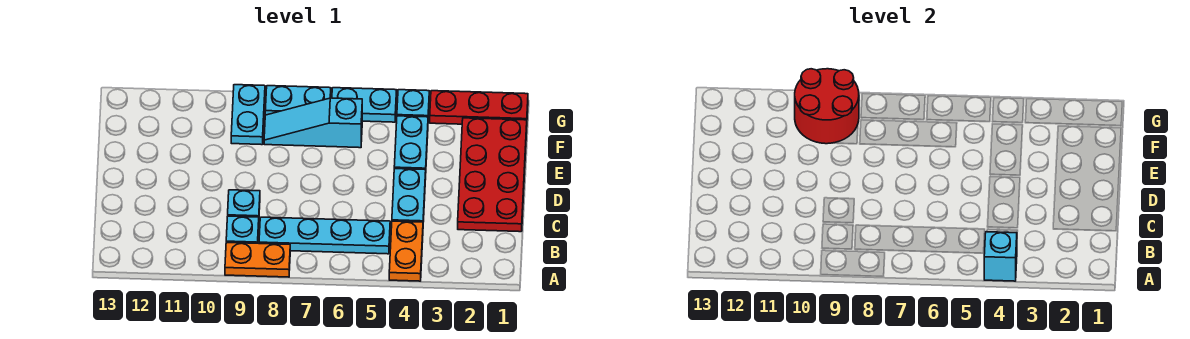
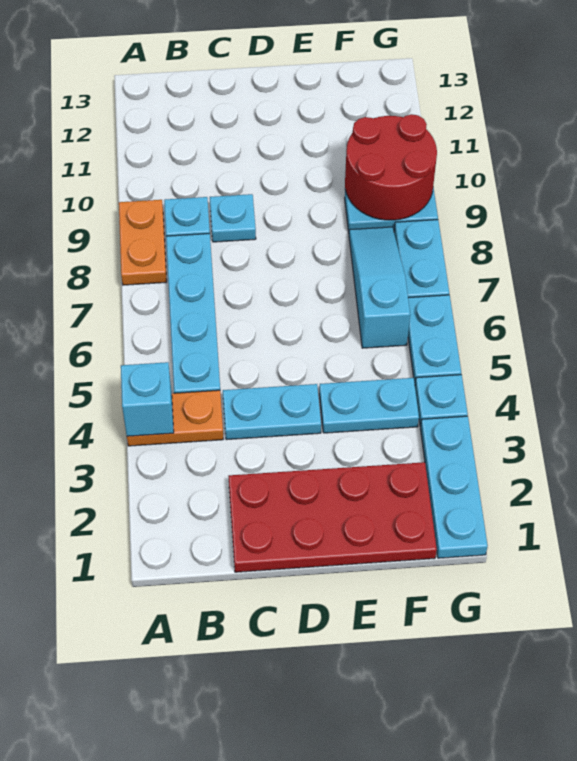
red 1x3 plate [430,91,528,124] -> cyan 1x3 plate [420,416,488,558]

